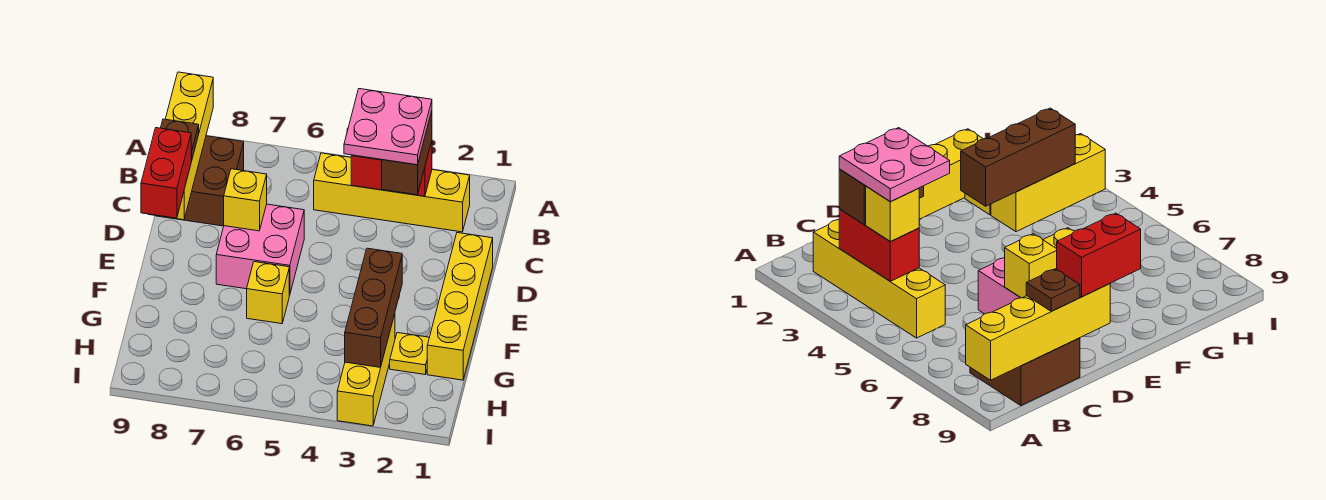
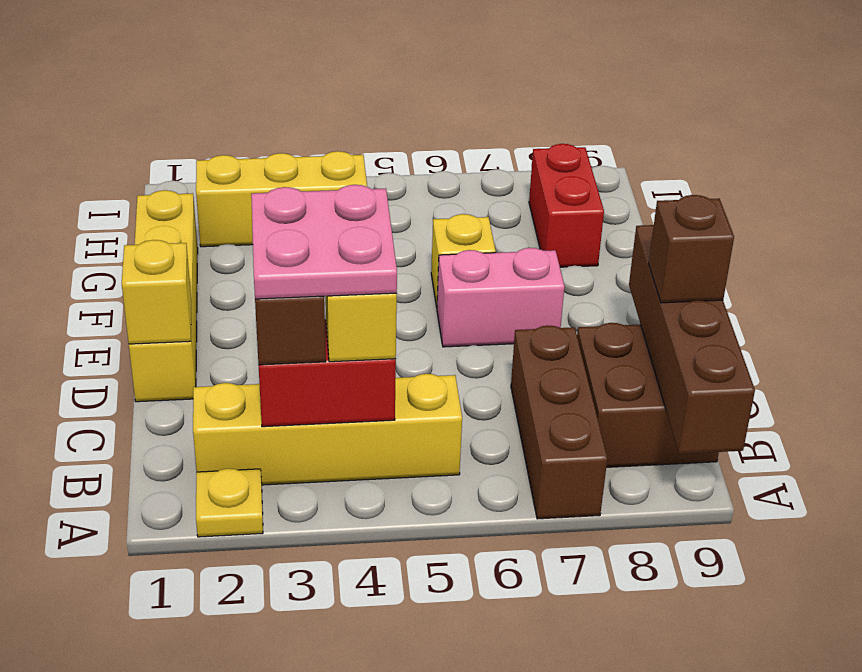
yellow 1x4 brick [149,72,213,220] -> brown 1x4 brick [629,225,755,454]
brown 1x1 plate [161,119,199,161] -> brown 1x1 brick [649,195,734,303]
pink 2x2 brick [216,204,304,295] -> pink 1x2 brick [437,248,565,347]
yellow 1x1 brick [224,169,267,231] -> yellow 1x1 brick moved to [122,240,191,344]
red 1x2 brick [141,128,191,218] -> red 1x2 brick moved to [529,144,604,267]
brown 1x3 brick [345,248,402,368] -> brown 1x3 brick moved to [511,325,607,519]
yellow 1x1 plate [390,333,429,375] -> yellow 1x1 plate moved to [196,469,263,537]
yellow 1x3 brick [337,314,395,426] -> yellow 1x3 brick turned to [196,151,367,247]

